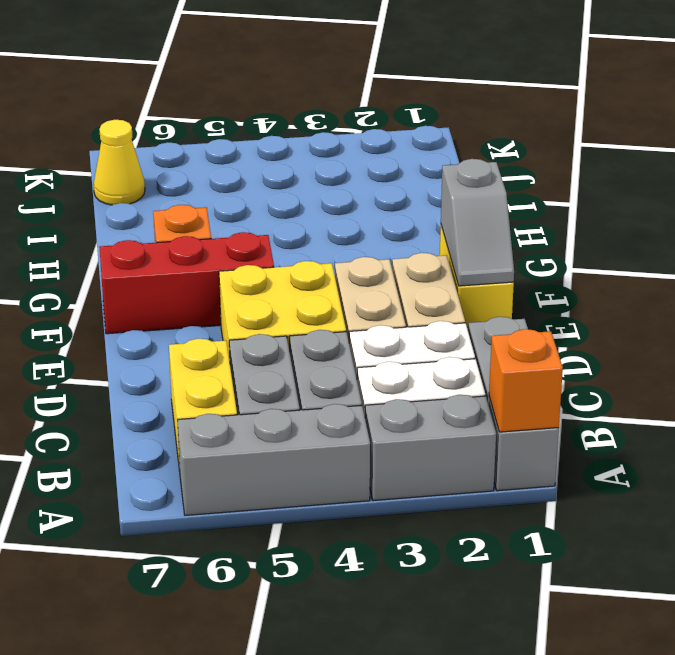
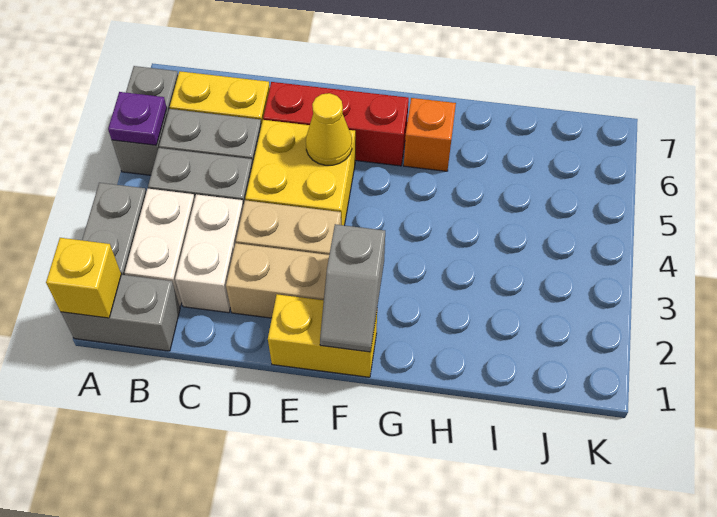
grey 1x3 brick [468,317,559,491] -> grey 1x2 brick [61,275,180,351]
orange 1x1 brick [489,329,563,432] -> yellow 1x1 brick [46,238,121,318]
grey 1x3 brick [177,404,370,515] -> grey 1x2 brick [112,66,178,175]
none -> purple 1x1 plate [108,92,167,145]
grey 1x2 slope [441,159,514,286] -> grey 1x2 slope turned to [320,224,385,352]
red 1x3 brick [99,232,274,334] -> red 1x3 brick turned to [263,82,409,166]
yellow 1x1 cone [94,120,145,205] -> yellow 1x1 cone moved to [306,93,352,165]

